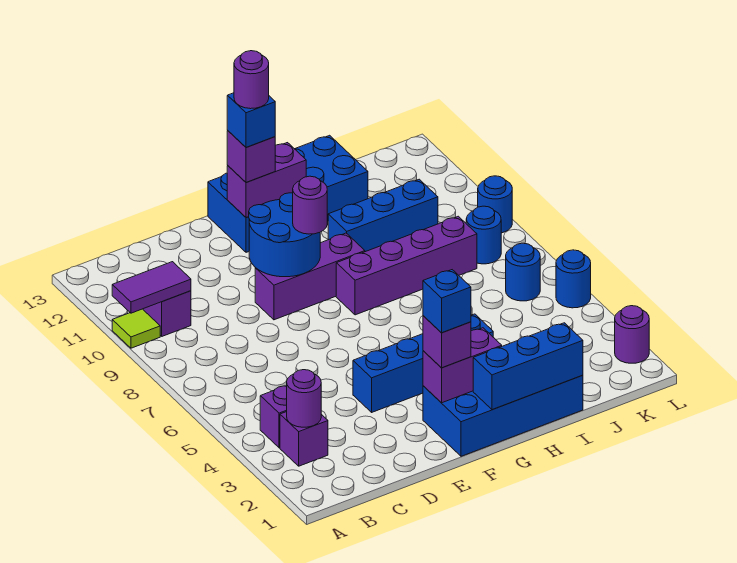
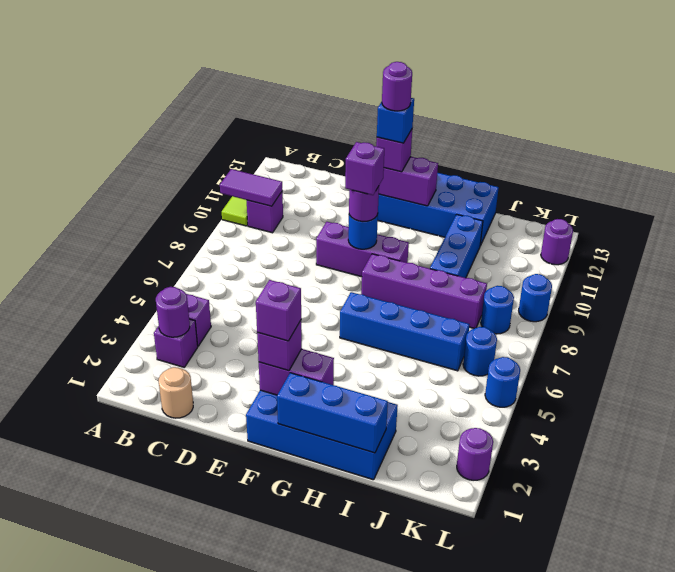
none -> tan 1x1 round brick [159,367,193,418]
blue 1x4 brick [353,314,493,412] -> blue 1x4 brick moved to [340,292,470,371]
blue 2x2 round brick [249,193,320,277] -> blue 1x1 round brick [348,215,378,249]
blue 1x1 brick [423,270,471,333] -> purple 1x1 brick [256,280,301,341]
none -> purple 1x1 brick [345,142,384,195]
blue 1x3 brick [328,179,438,252] -> blue 1x3 brick turned to [430,214,483,278]
none -> purple 1x1 round brick [541,219,573,265]

